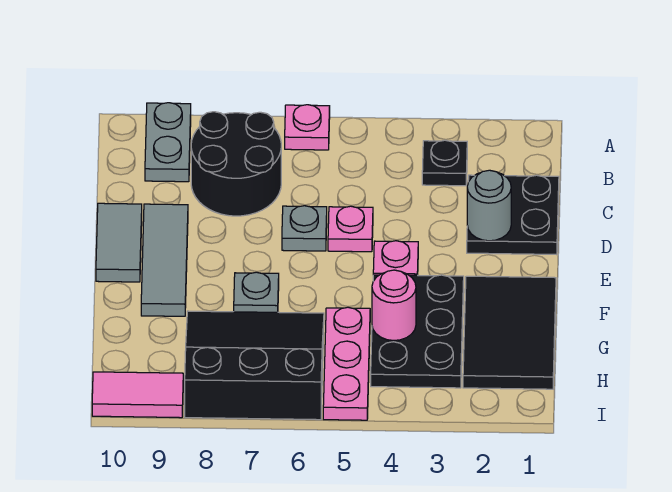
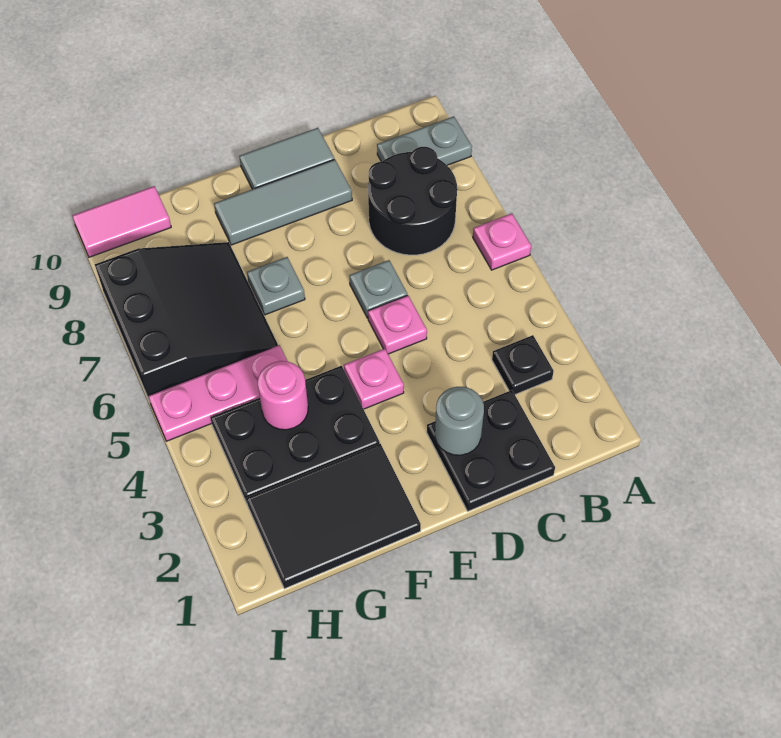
pink 1x2 tile [92,372,183,418] -> pink 1x2 tile turned to [72,186,171,257]

